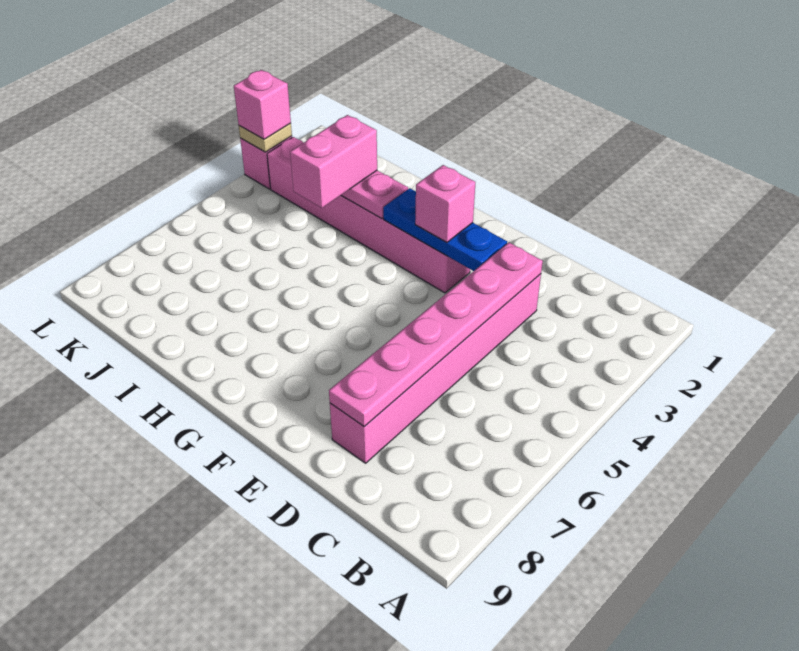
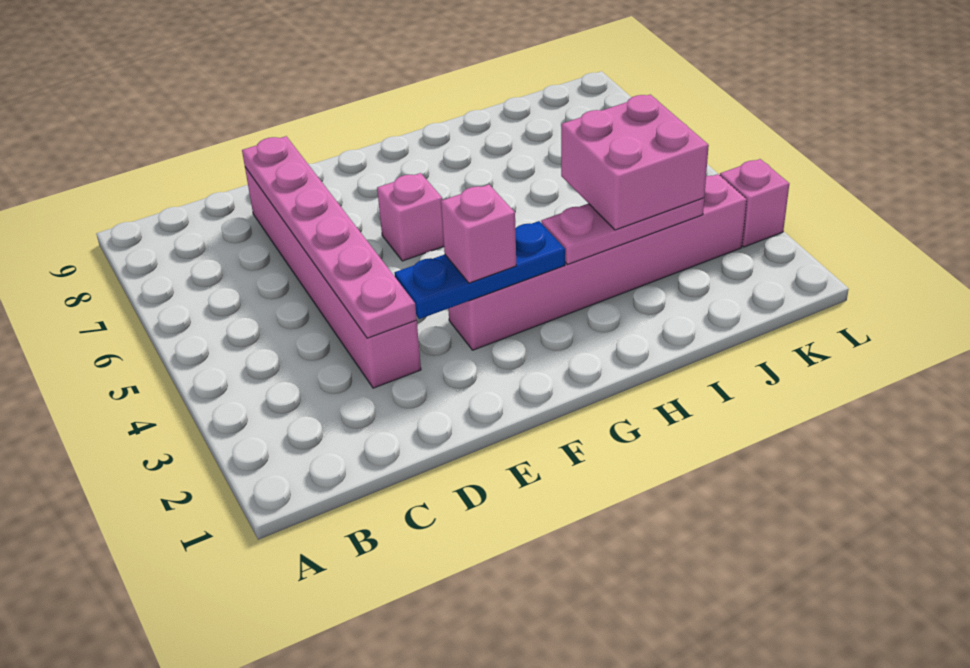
pink 1x2 brick [290,115,377,208] -> pink 2x2 brick [561,95,709,230]
tan 1x1 plate [239,123,292,152] -> none
pink 1x1 brick [234,70,291,139] -> pink 1x1 brick moved to [377,173,444,261]

